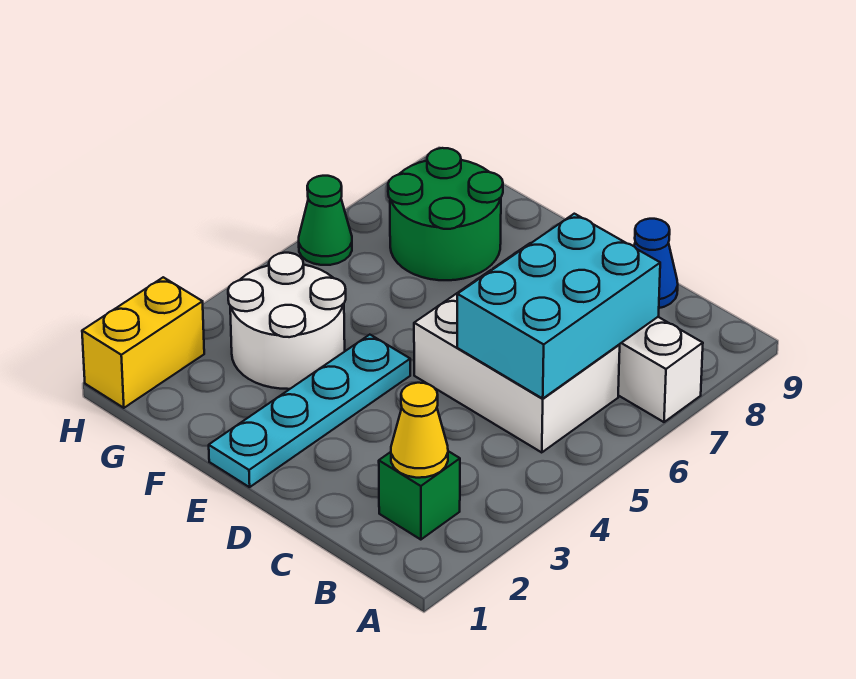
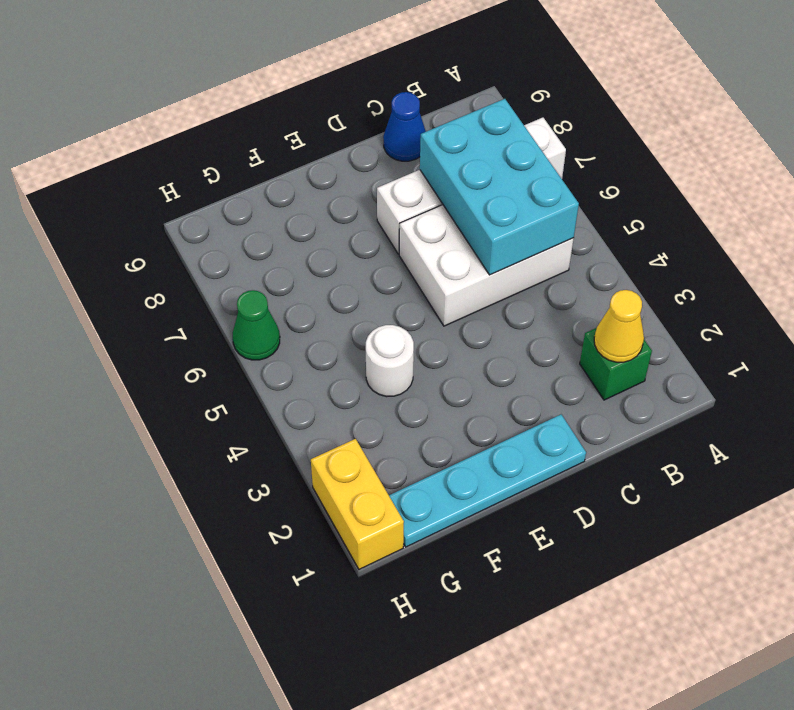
cyan 1x4 plate [209,335,410,487] -> cyan 1x4 plate turned to [389,415,586,547]
white 2x2 round brick [228,253,346,389] -> white 1x1 round brick [366,325,414,397]
green 2x2 round brick [388,148,503,280] -> none

